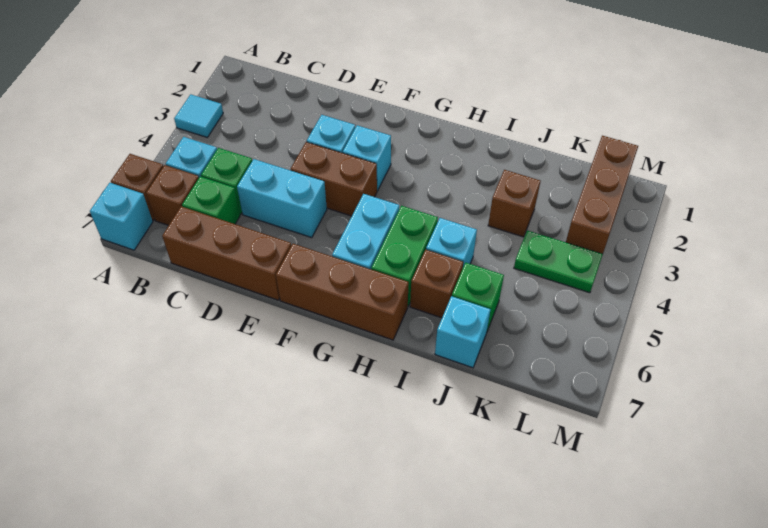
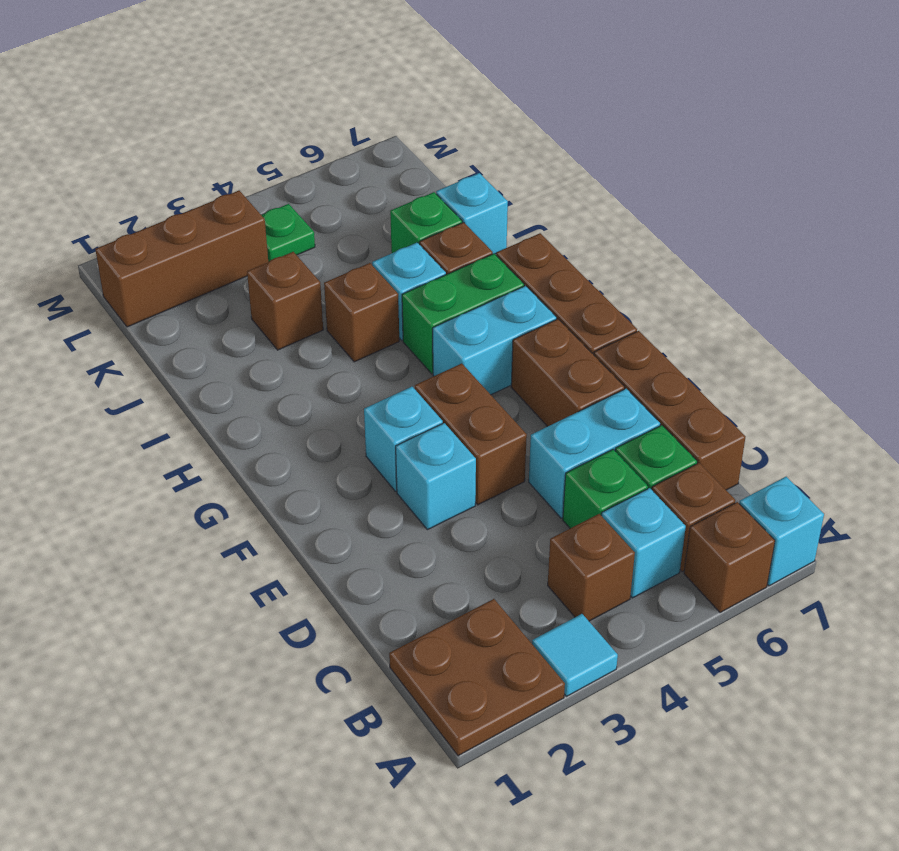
none -> brown 2x2 plate [389,599,565,756]
none -> brown 1x1 brick [548,514,635,621]
cyan 1x2 brick [237,159,327,238] -> cyan 1x2 brick turned to [529,389,660,518]
none -> brown 1x2 brick [511,319,625,427]
none -> brown 1x1 brick [324,263,399,362]
green 1x2 plate [514,230,603,293] -> green 1x1 plate [262,204,315,262]

